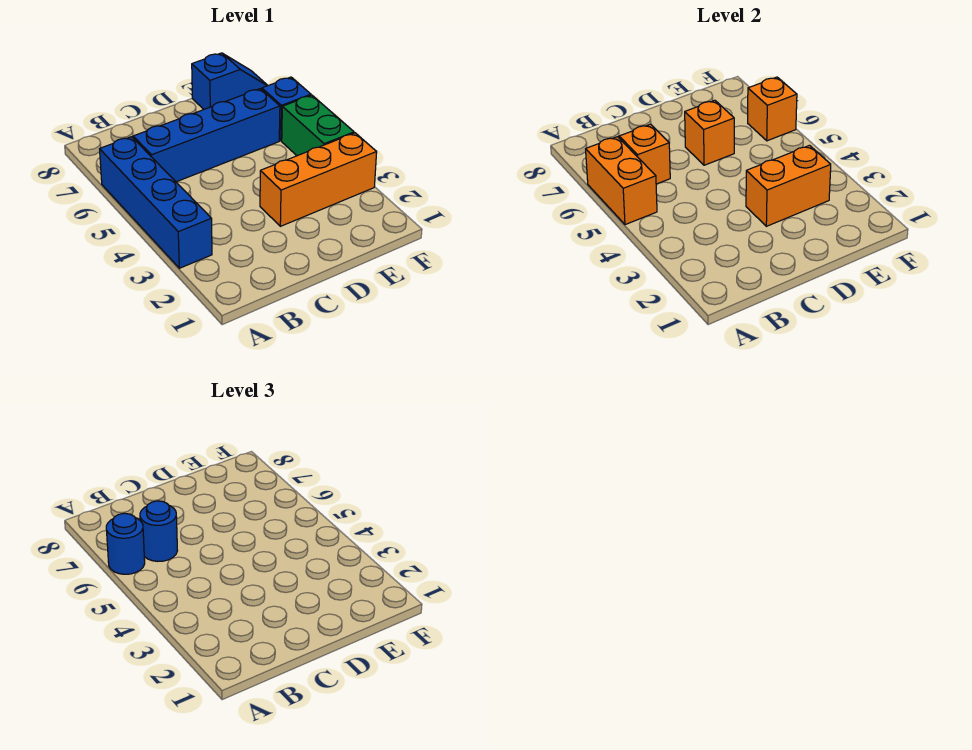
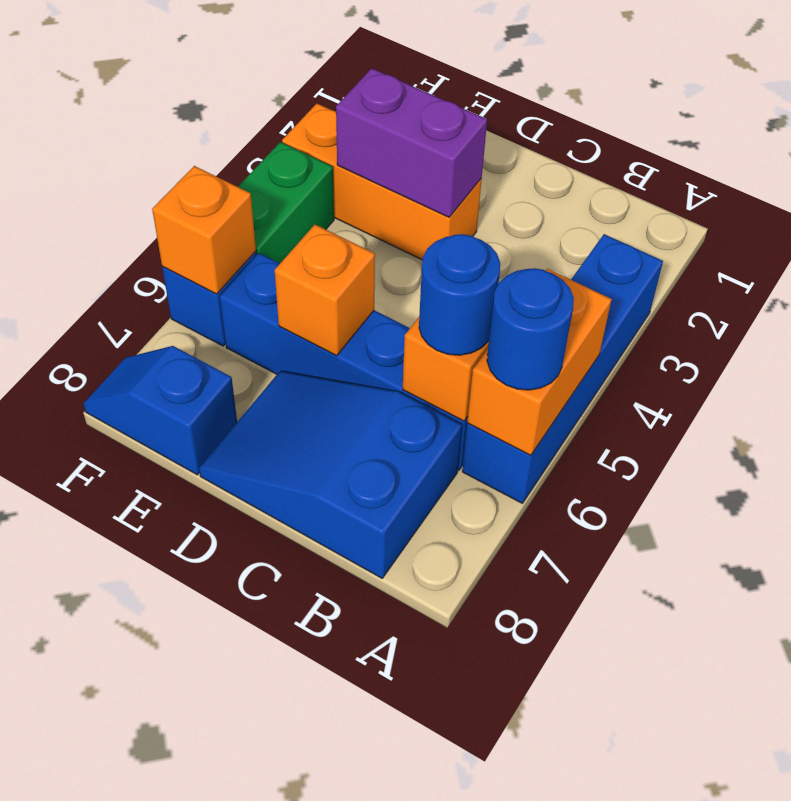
none -> blue 2x3 slope [199,371,462,578]
orange 1x2 brick [746,145,831,226] -> purple 1x2 brick [336,68,487,217]

